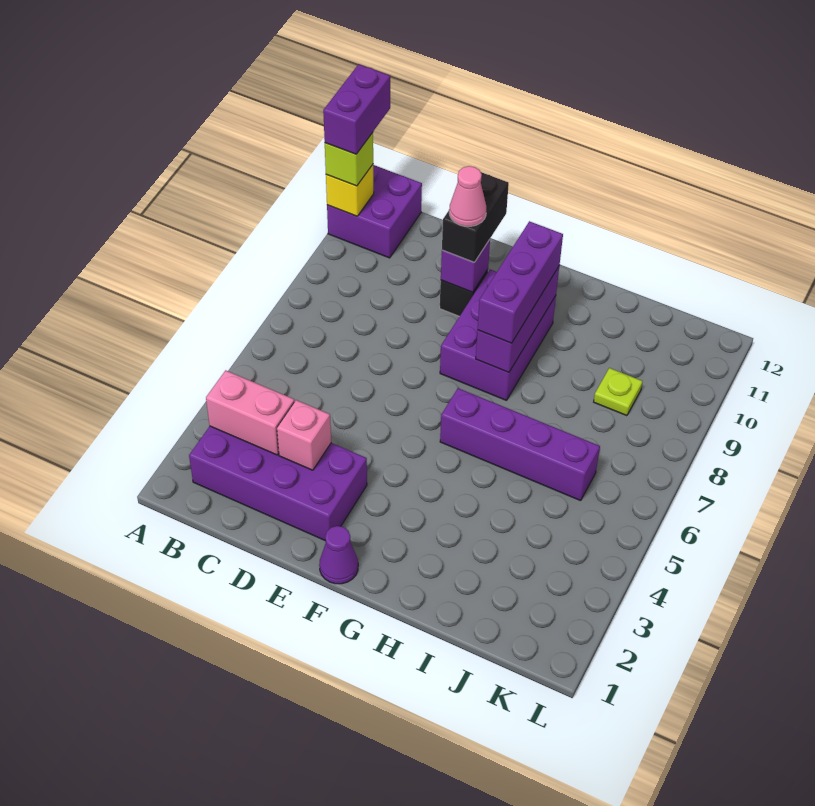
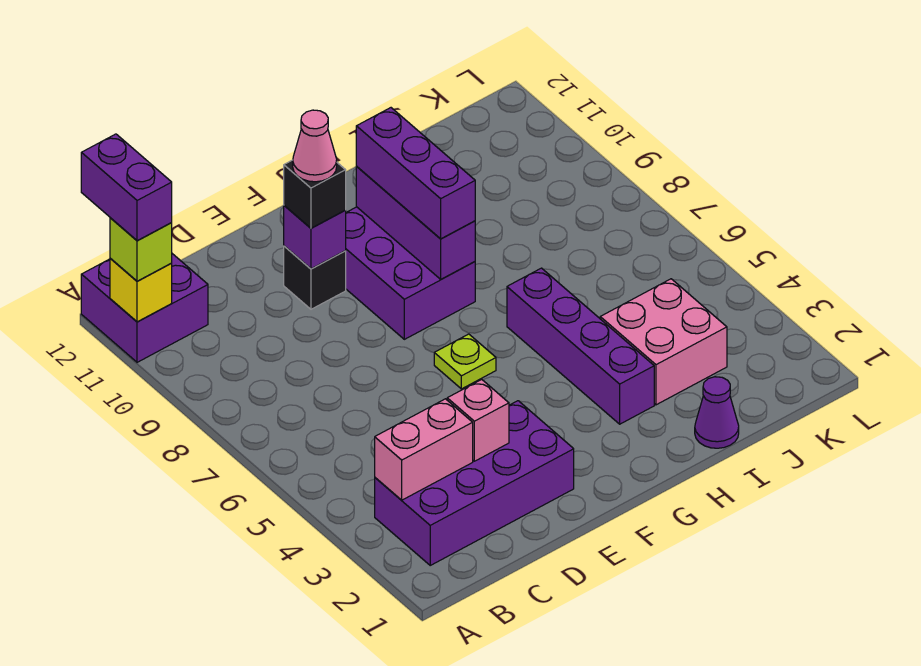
black 1x2 brick [442,172,509,262] -> black 1x1 brick [284,160,346,228]
purple 1x1 cone [319,526,358,584] -> purple 1x1 cone moved to [695,377,739,448]
purple 1x4 brick [440,388,600,501] -> purple 1x4 brick turned to [507,268,654,424]
none -> pink 2x2 brick [600,279,727,405]
lime 1x1 plate [594,368,643,416] -> lime 1x1 plate moved to [434,334,496,389]

